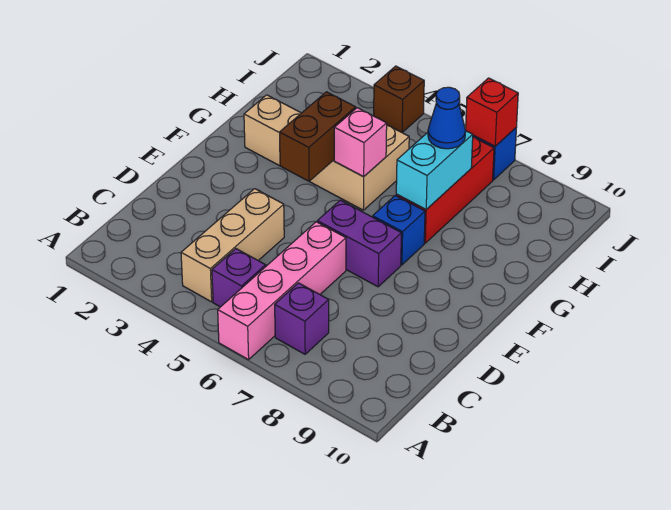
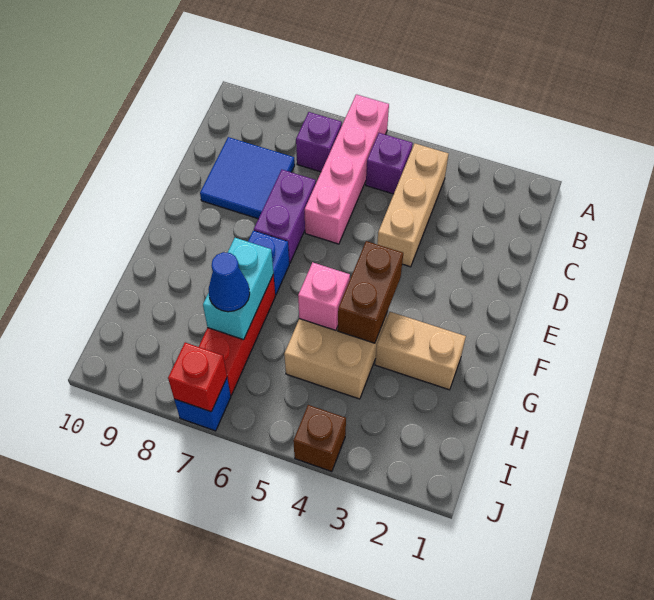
none -> blue 2x2 tile [200,137,295,219]
purple 1x2 brick [317,200,401,287] -> purple 1x2 brick turned to [254,170,316,263]

